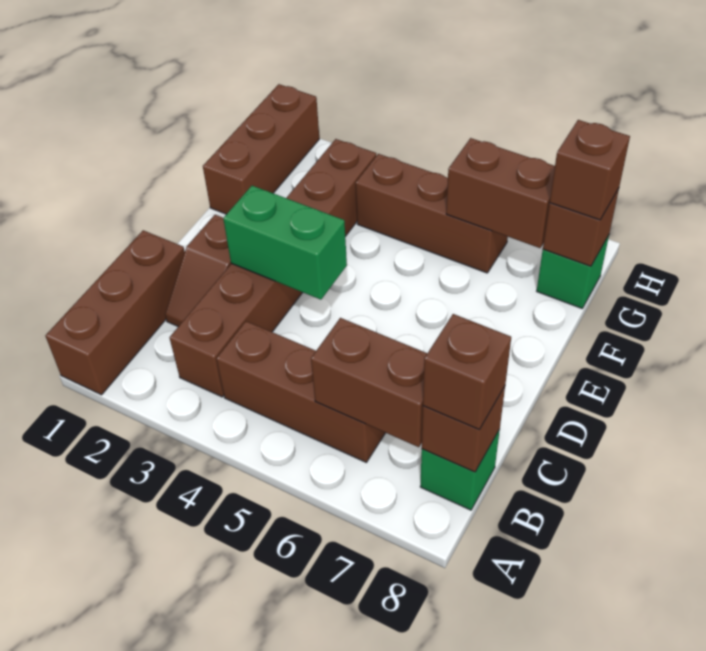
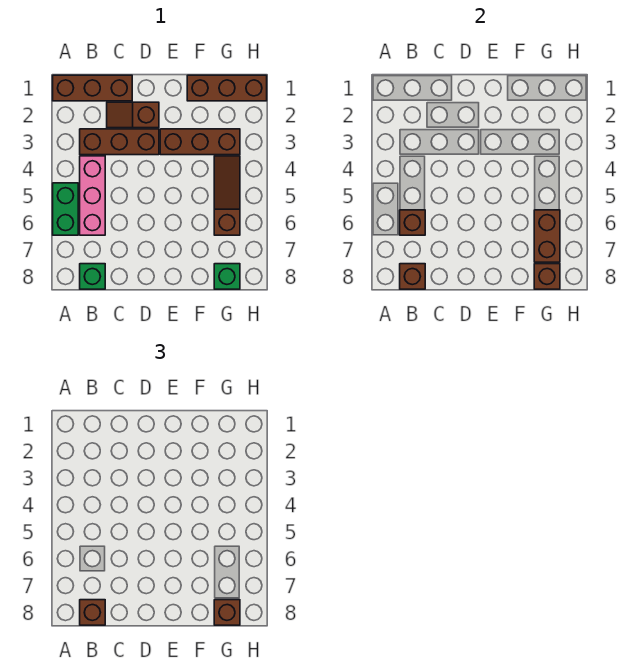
brown 1x3 brick [216,321,385,462] -> pink 1x3 brick [80,156,105,235]
brown 1x2 brick [311,318,427,447] -> brown 1x1 brick [400,210,425,235]
green 1x2 brick [223,186,347,300] -> green 1x2 brick moved to [53,183,78,235]
brown 1x3 brick [356,154,508,273] -> brown 1x3 slope [214,156,240,235]

